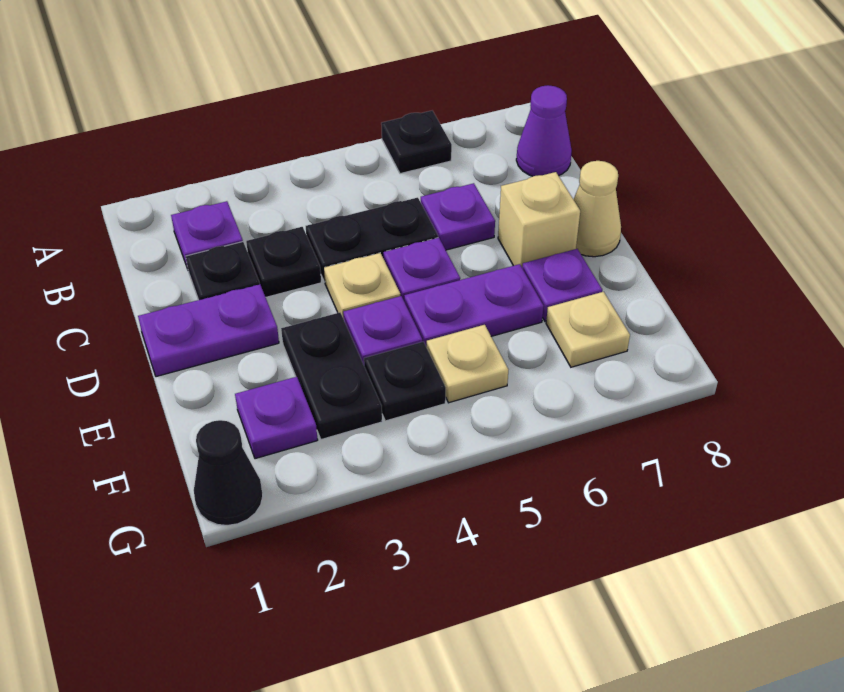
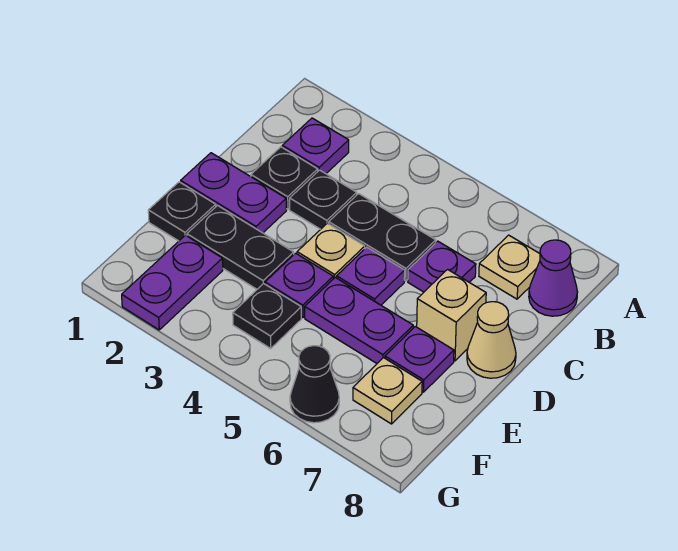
black 1x1 plate [381,111,452,174] -> black 1x1 plate moved to [148,182,216,241]
black 1x2 plate [281,313,382,440] -> black 1x2 plate turned to [187,206,294,289]
purple 1x1 plate [235,377,318,459] -> purple 1x2 plate [122,235,223,330]
tan 1x1 plate [426,325,508,403] -> tan 1x1 plate moved to [479,235,540,299]
black 1x1 cone [194,420,263,526] -> black 1x1 cone moved to [290,346,339,423]

